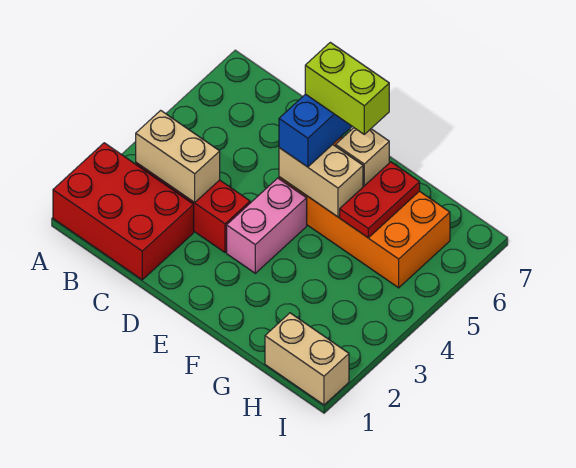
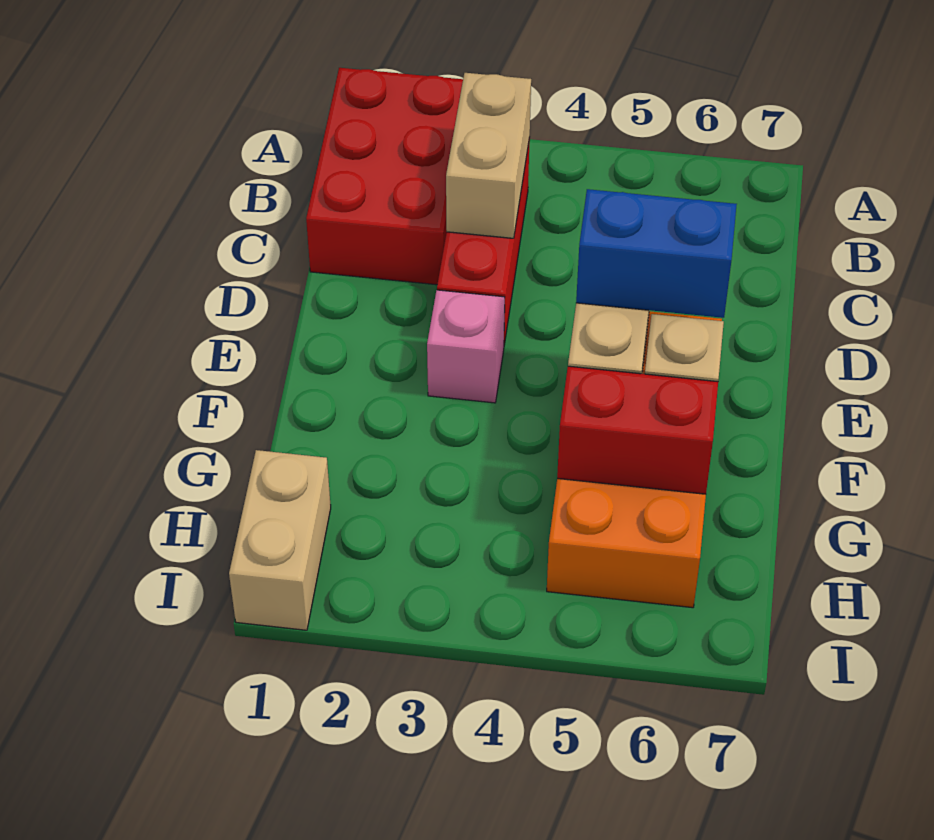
pink 1x2 brick [227,178,307,273] -> pink 1x1 brick [427,290,505,403]
lime 1x2 brick [305,42,389,134] -> none
red 1x2 plate [340,162,420,238] -> red 1x2 brick [557,366,718,494]

